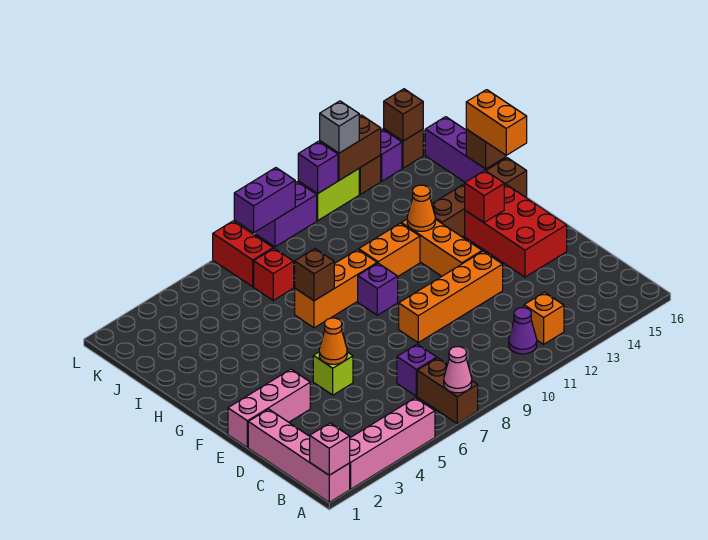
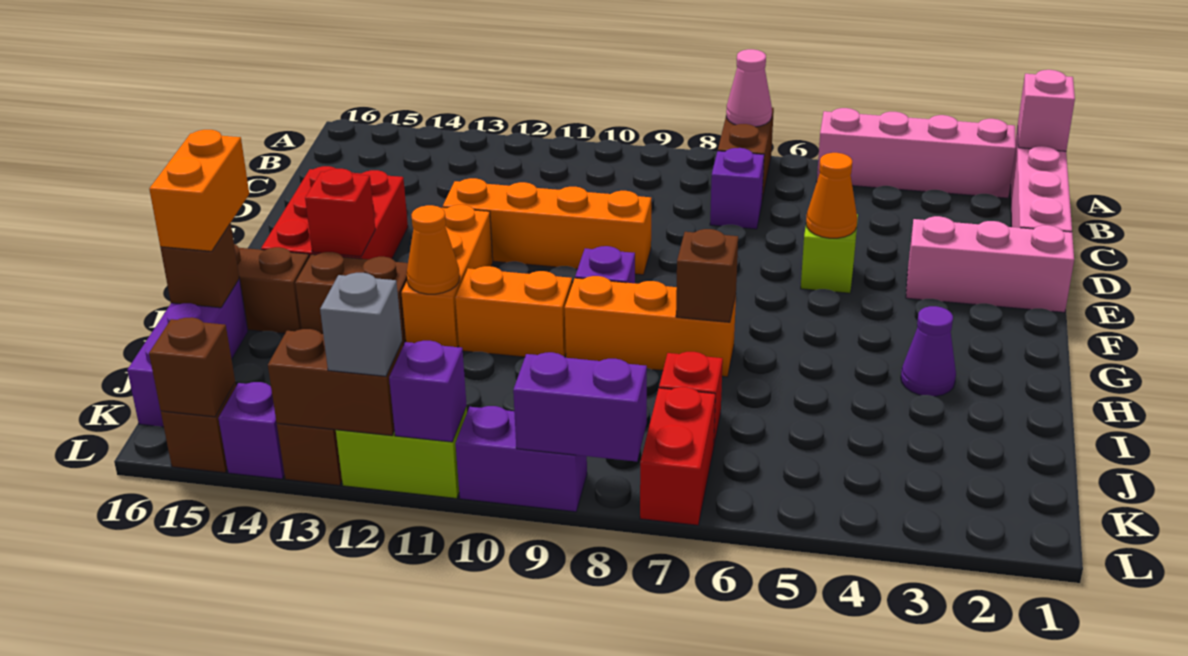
purple 1x1 cone [509,308,537,354] -> purple 1x1 cone moved to [901,306,956,396]
orange 1x1 brick [524,292,564,344] -> none

